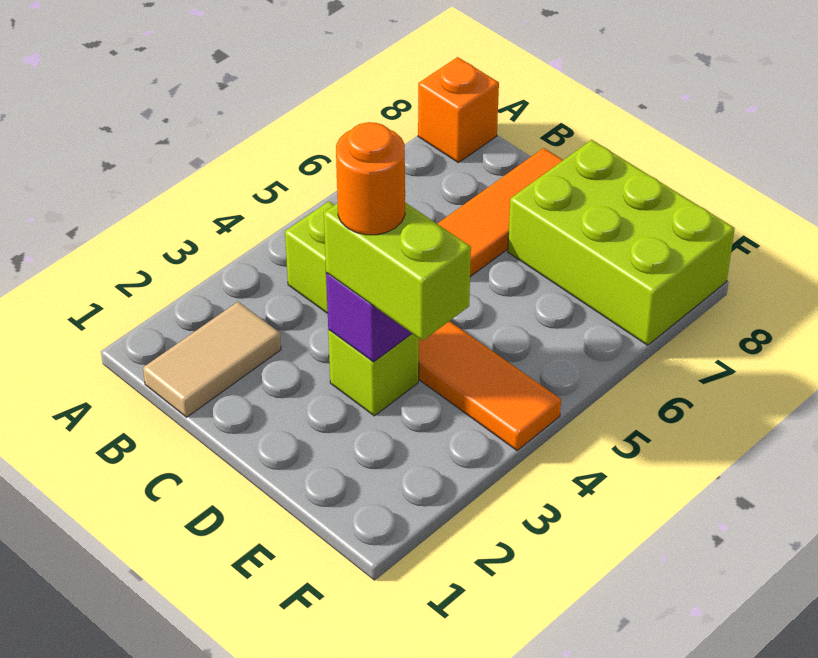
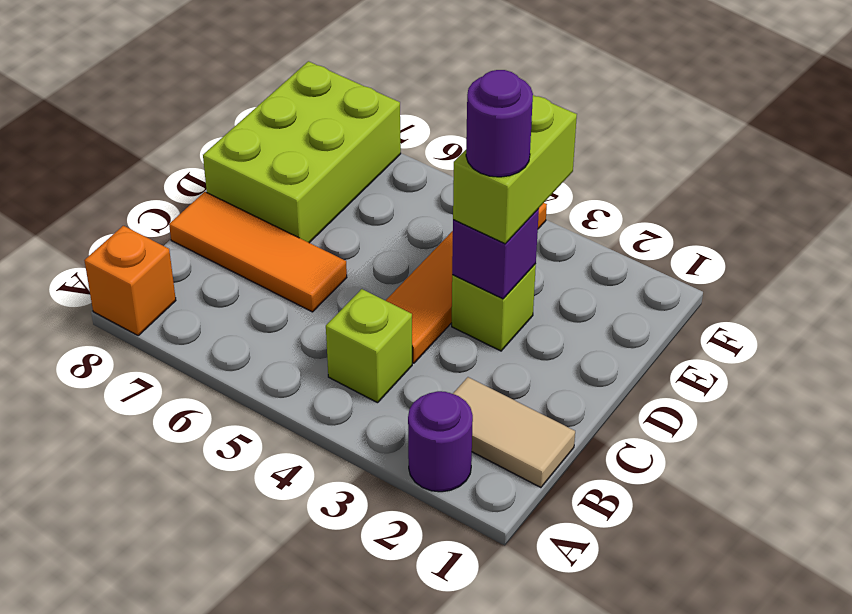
none -> purple 1x1 round brick [408,391,473,492]
orange 1x1 round brick [336,122,405,235] -> purple 1x1 round brick [466,70,533,177]

